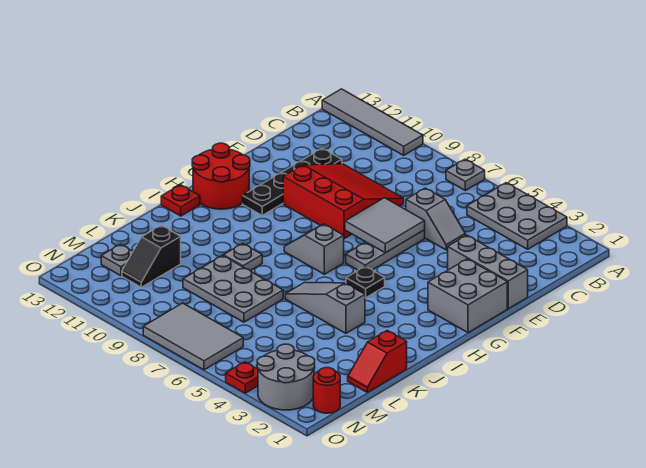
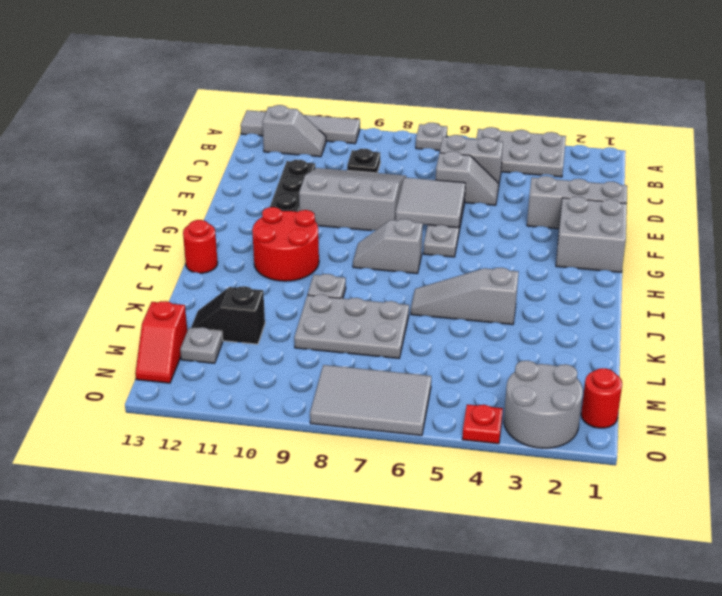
none -> grey 1x2 slope [262,105,326,157]
none -> grey 1x2 brick [440,135,503,183]
red 3x3 slope [283,164,404,239] -> grey 3x3 slope [299,168,406,231]
red 2x2 round brick [192,143,250,209] -> red 2x2 round brick moved to [252,207,319,281]
black 1x1 plate [346,266,385,298] -> black 1x1 plate moved to [347,149,380,173]
red 1x1 plate [161,185,200,216] -> red 1x1 round brick [183,220,218,273]
red 1x2 slope [348,331,407,392] -> red 1x2 slope moved to [135,301,187,383]
black 1x2 slope [122,225,181,287] -> black 1x2 slope turned to [191,286,265,344]

